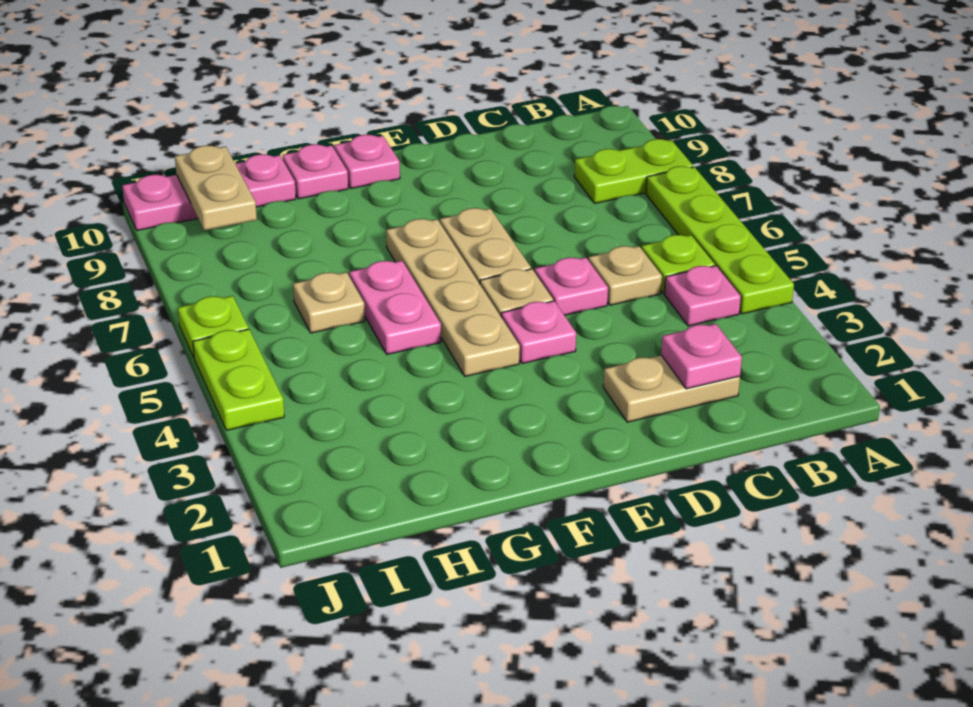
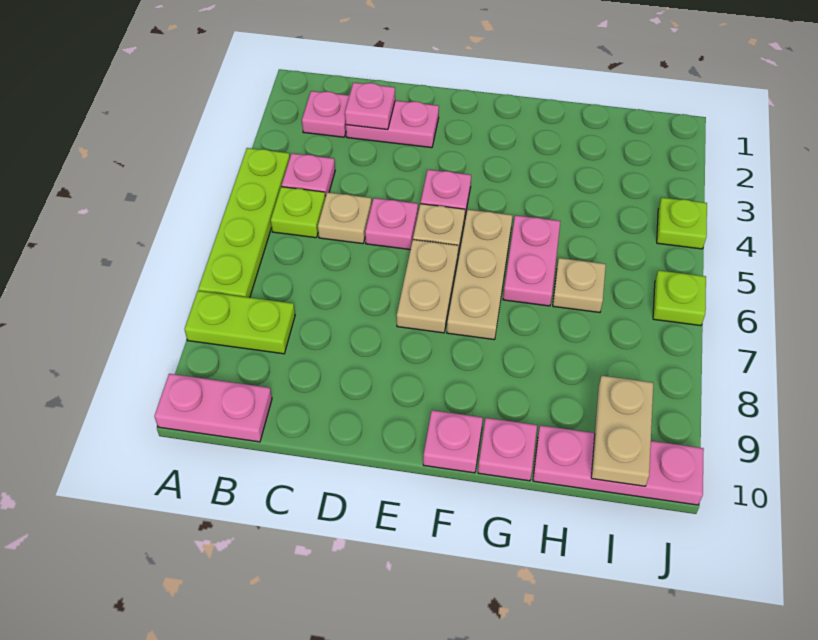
none -> pink 1x2 plate [154,374,272,442]
none -> pink 1x1 plate [302,91,349,137]
tan 1x2 plate [603,356,740,422] -> pink 1x2 plate [346,101,439,148]
tan 1x4 plate [386,219,520,376] -> tan 1x3 plate [447,210,513,340]
lime 1x2 plate [193,329,284,430] -> lime 1x1 plate [657,198,707,249]

